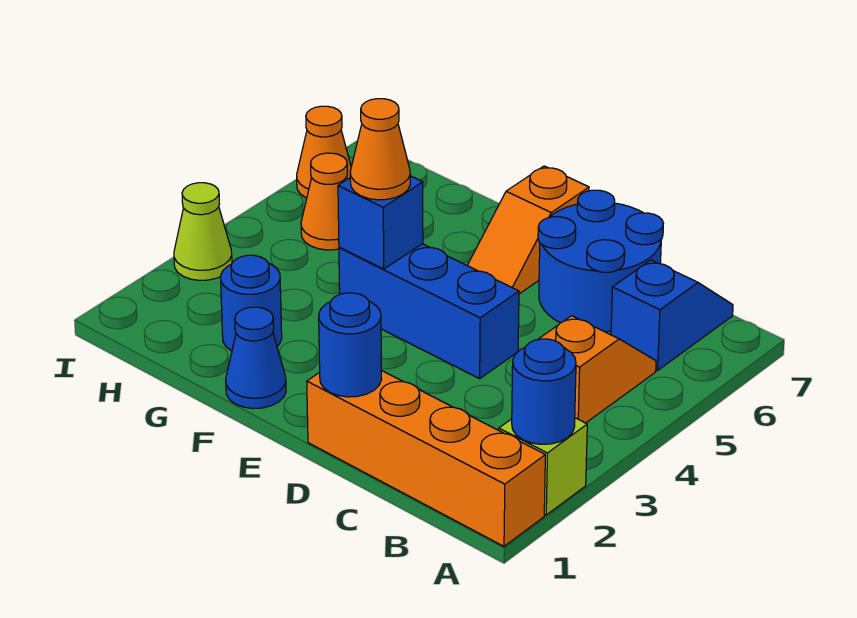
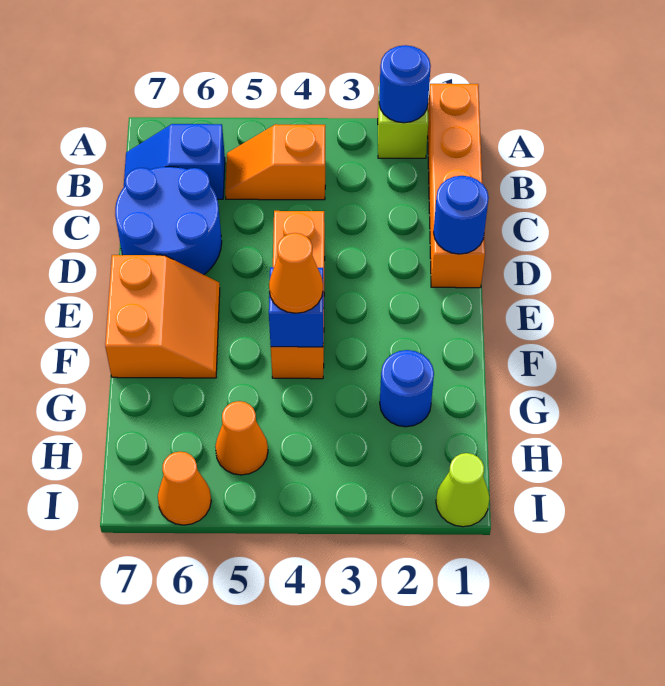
blue 1x3 brick [339,244,519,379] -> orange 1x3 brick [271,211,325,379]
orange 1x2 slope [467,166,589,294] -> orange 2x2 slope [105,255,220,378]
blue 1x1 cone [226,307,286,409] -> none
lime 1x1 cone [174,183,232,280] -> lime 1x1 cone moved to [436,453,489,527]

